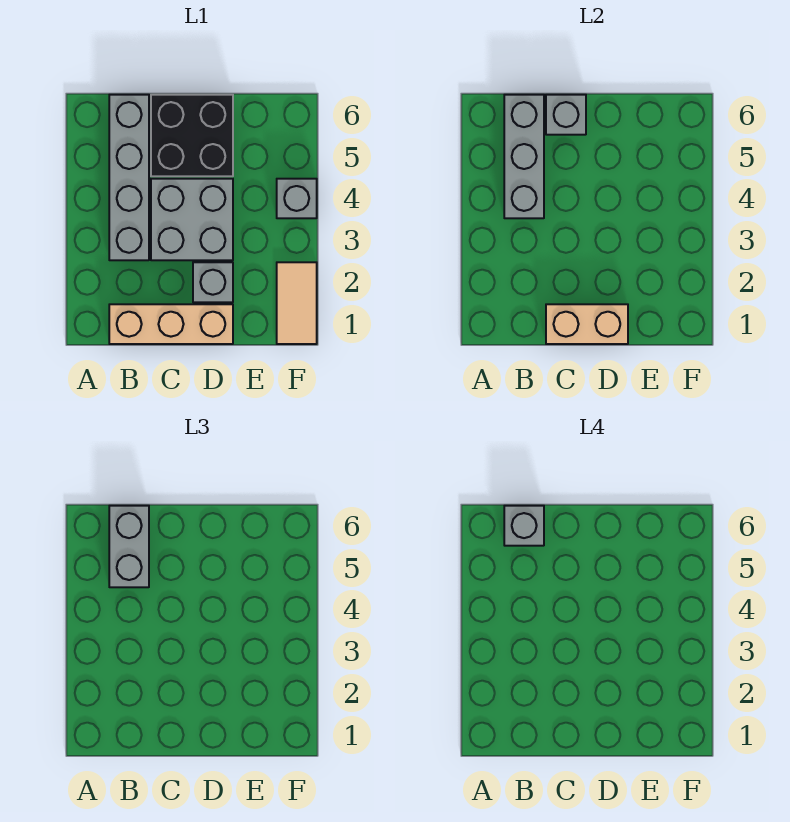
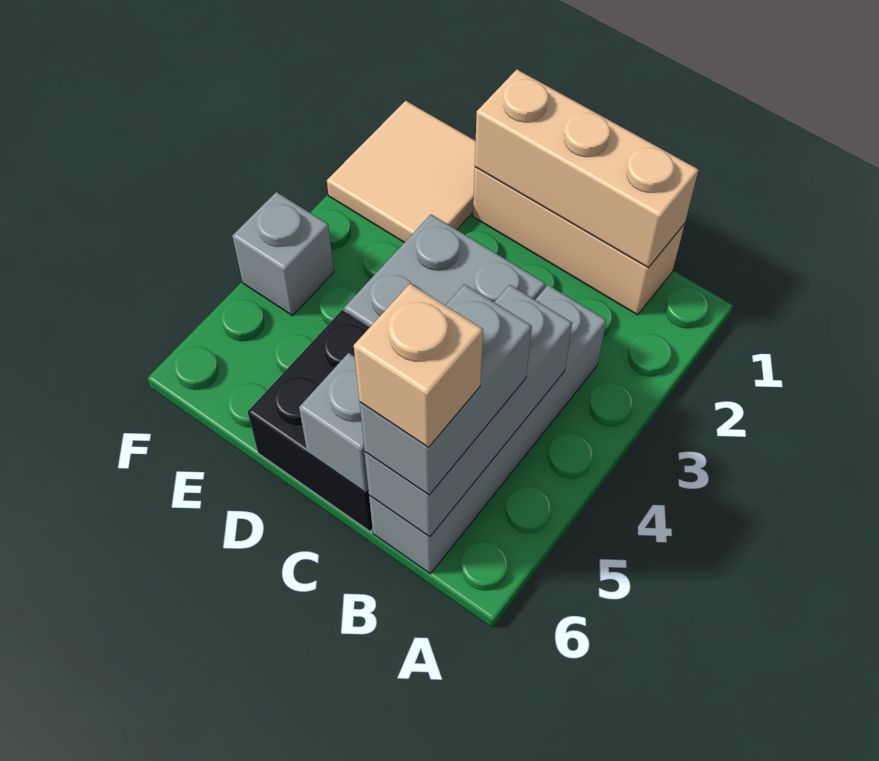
grey 1x1 brick [504,506,544,546] -> tan 1x1 brick [354,284,483,447]
tan 1x2 brick [546,304,628,344] -> tan 1x3 brick [475,69,699,268]
grey 1x1 brick [193,262,233,302] -> none
tan 1x2 tile [277,262,317,344] -> tan 2x2 tile [327,101,476,243]

